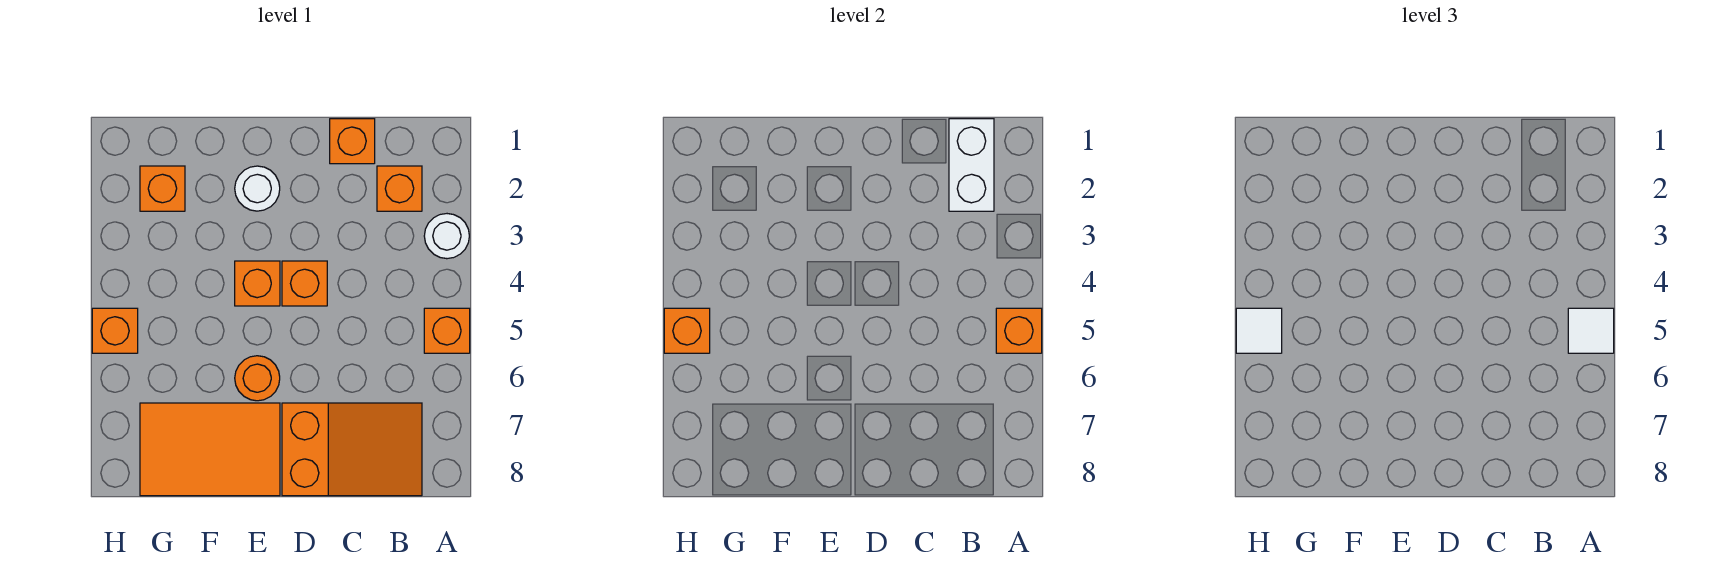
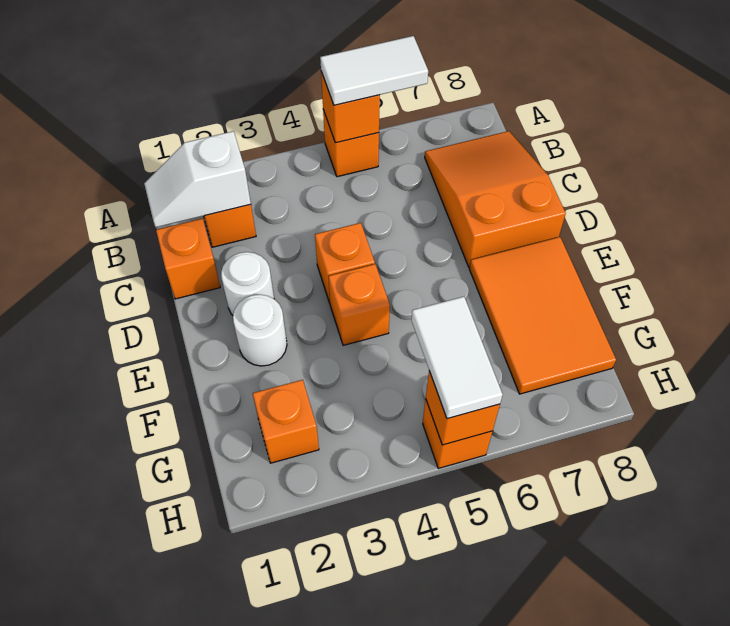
white 1x1 round brick [424,214,469,259] -> white 1x1 round brick moved to [221,252,274,315]
white 1x1 tile [1568,308,1614,353] -> white 1x2 tile [320,36,428,105]
white 1x2 brick [949,119,994,211] -> white 1x2 slope [144,131,251,227]
orange 1x1 round brick [235,356,280,401] -> none
white 1x1 tile [1236,308,1282,353] -> white 1x2 tile [411,297,503,419]

